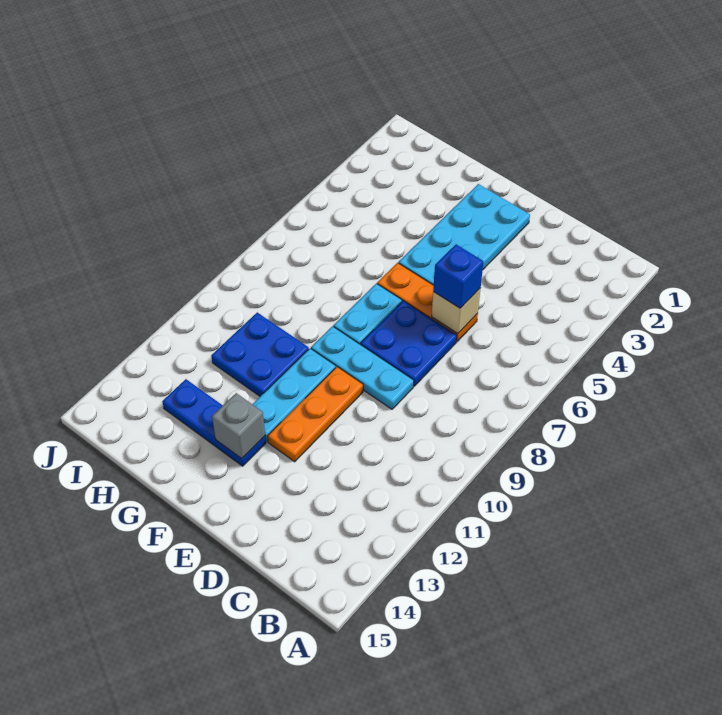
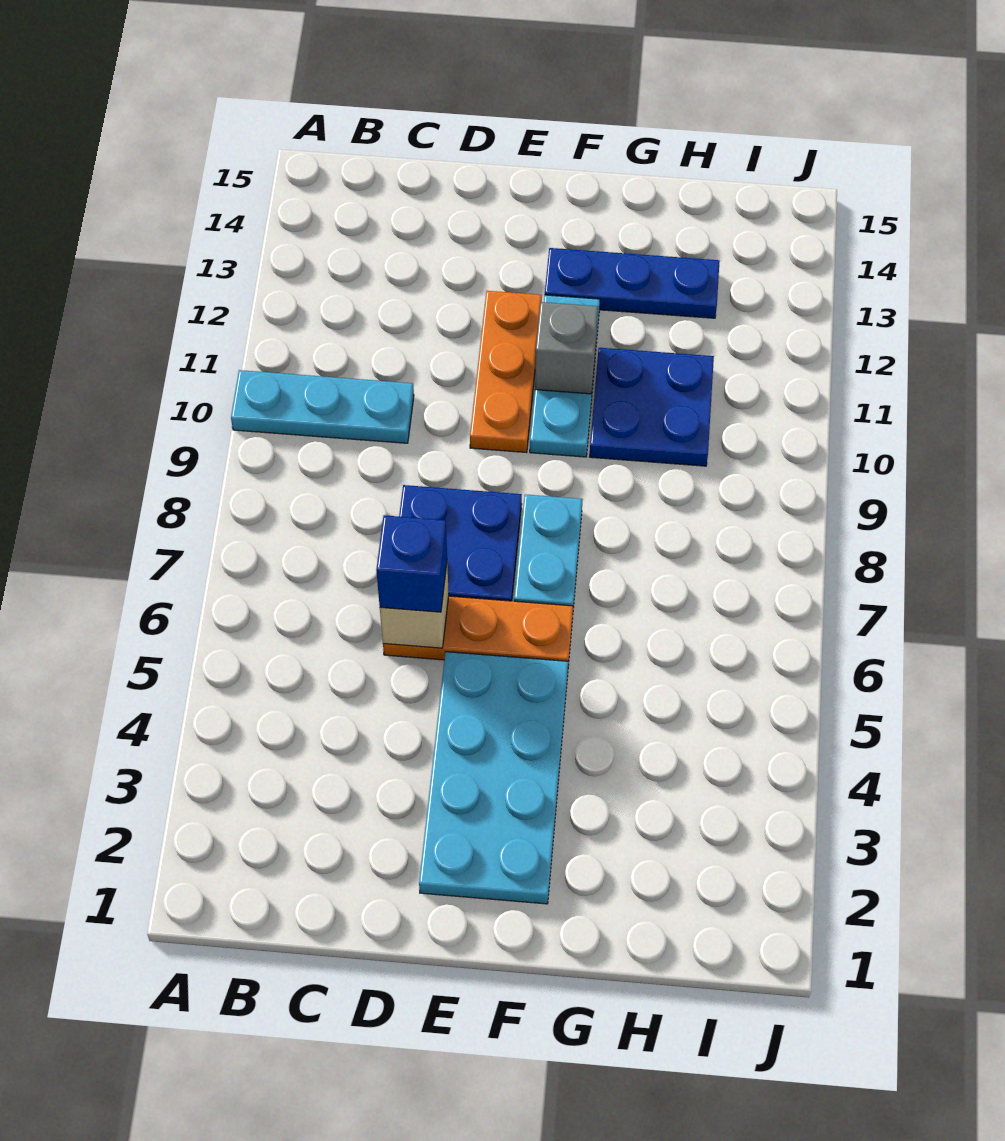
cyan 1x3 plate [311,326,414,409] -> cyan 1x3 plate moved to [231,370,414,443]
grey 1x1 brick [212,393,265,459] -> grey 1x1 brick moved to [535,302,598,394]

